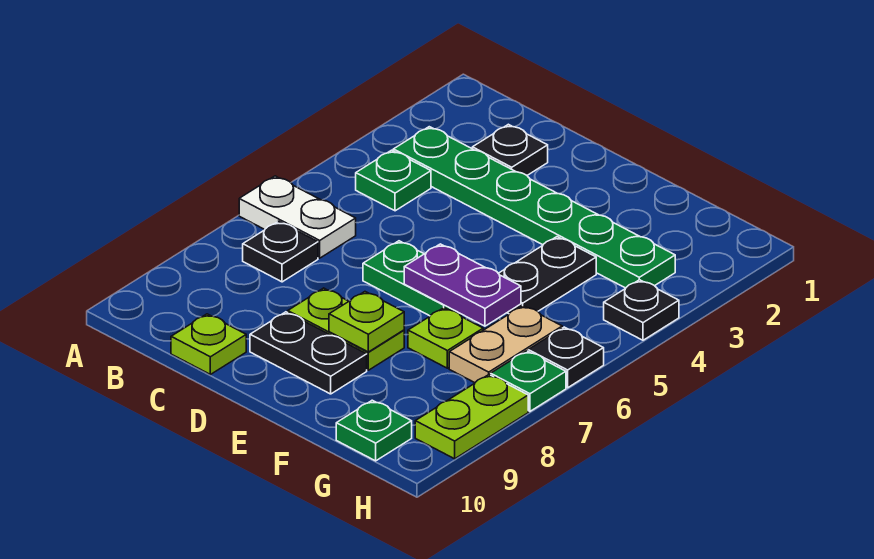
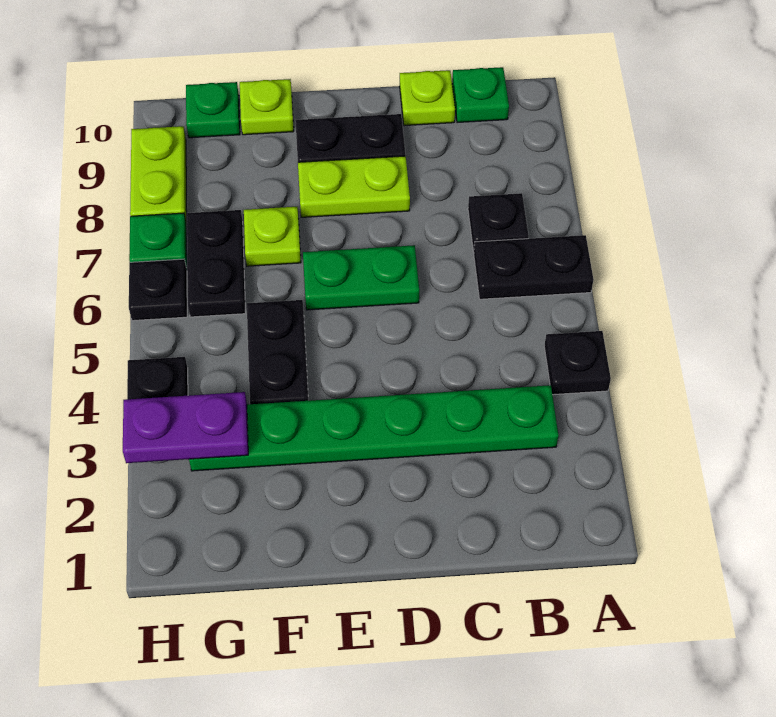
white 1x2 plate [239,176,356,258] -> black 1x2 plate [474,235,594,299]
green 1x1 plate [356,150,431,211] -> green 1x1 plate moved to [452,67,509,123]
black 1x1 plate [472,124,548,175] -> black 1x1 plate moved to [544,331,611,395]
purple 1x2 plate [404,244,521,326] -> purple 1x2 plate moved to [123,392,248,463]
lime 1x1 plate [329,292,404,352] -> lime 1x1 plate moved to [240,79,294,135]
tan 1x2 plate [449,306,562,383] -> black 1x2 plate [187,210,245,317]

